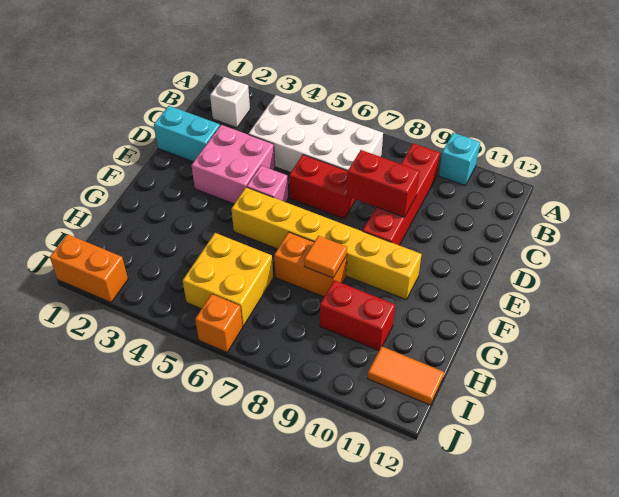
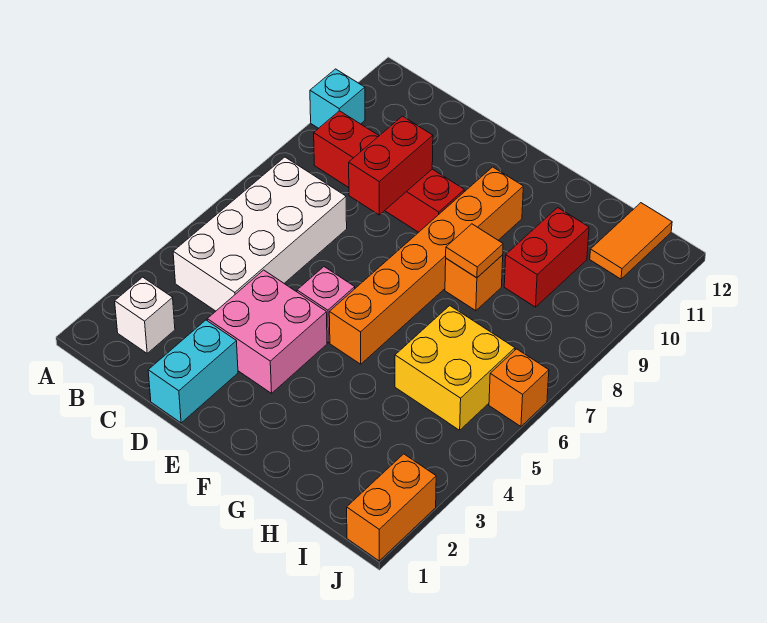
red 1x2 brick [289,155,356,219] -> none
yellow 1x6 brick [232,187,422,300] -> orange 1x6 brick [329,167,523,364]
orange 1x2 brick [274,232,347,297] -> orange 1x1 brick [445,255,503,311]

